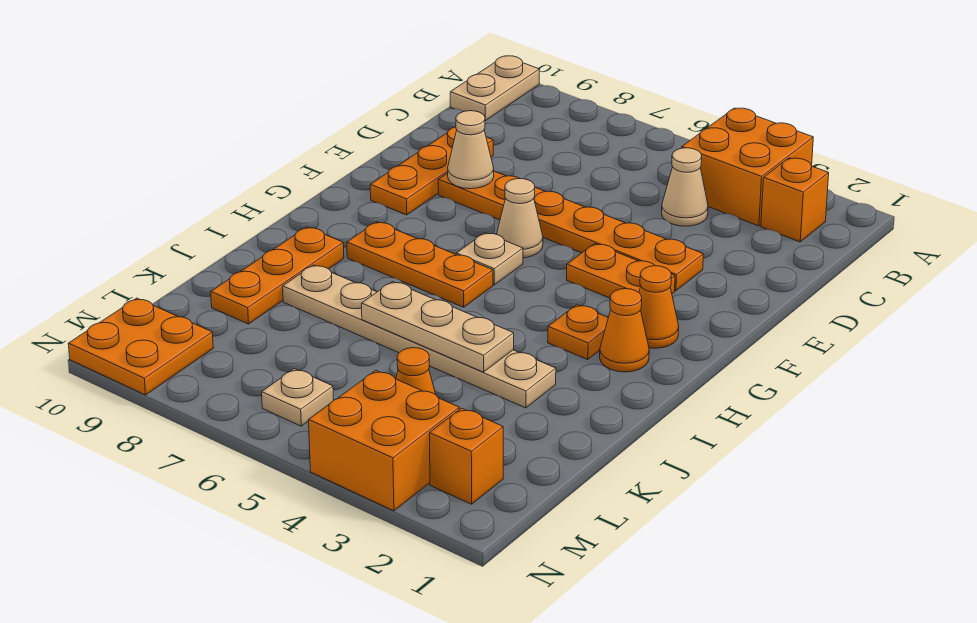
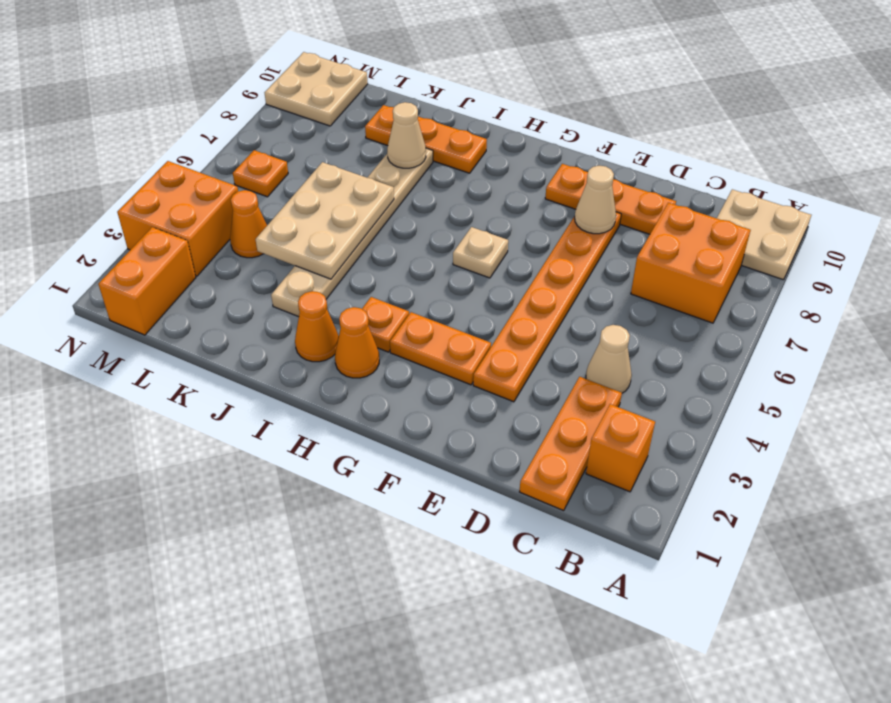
orange 2x2 brick [682,108,813,226] -> orange 2x2 brick moved to [631,203,751,323]
tan 1x2 plate [450,56,539,121] -> tan 2x2 plate [717,189,811,280]
orange 1x2 plate [567,244,675,298] -> orange 1x2 plate turned to [390,312,491,385]
tan 1x1 cone [497,179,543,258] -> tan 1x1 cone moved to [387,102,426,168]
orange 1x1 cone [639,266,679,348] -> orange 1x1 cone moved to [295,291,339,362]
orange 1x3 plate [347,222,493,307] -> orange 1x3 plate moved to [520,377,622,511]
tan 1x3 plate [362,282,514,372] -> tan 2x3 plate [255,162,394,279]
orange 1x1 brick [429,408,503,504] -> orange 1x2 brick [98,227,196,335]
tan 1x1 plate [262,369,334,426] -> orange 1x1 plate [233,150,288,197]
orange 2x2 plate [68,298,213,395] -> tan 2x2 plate [265,52,368,126]

